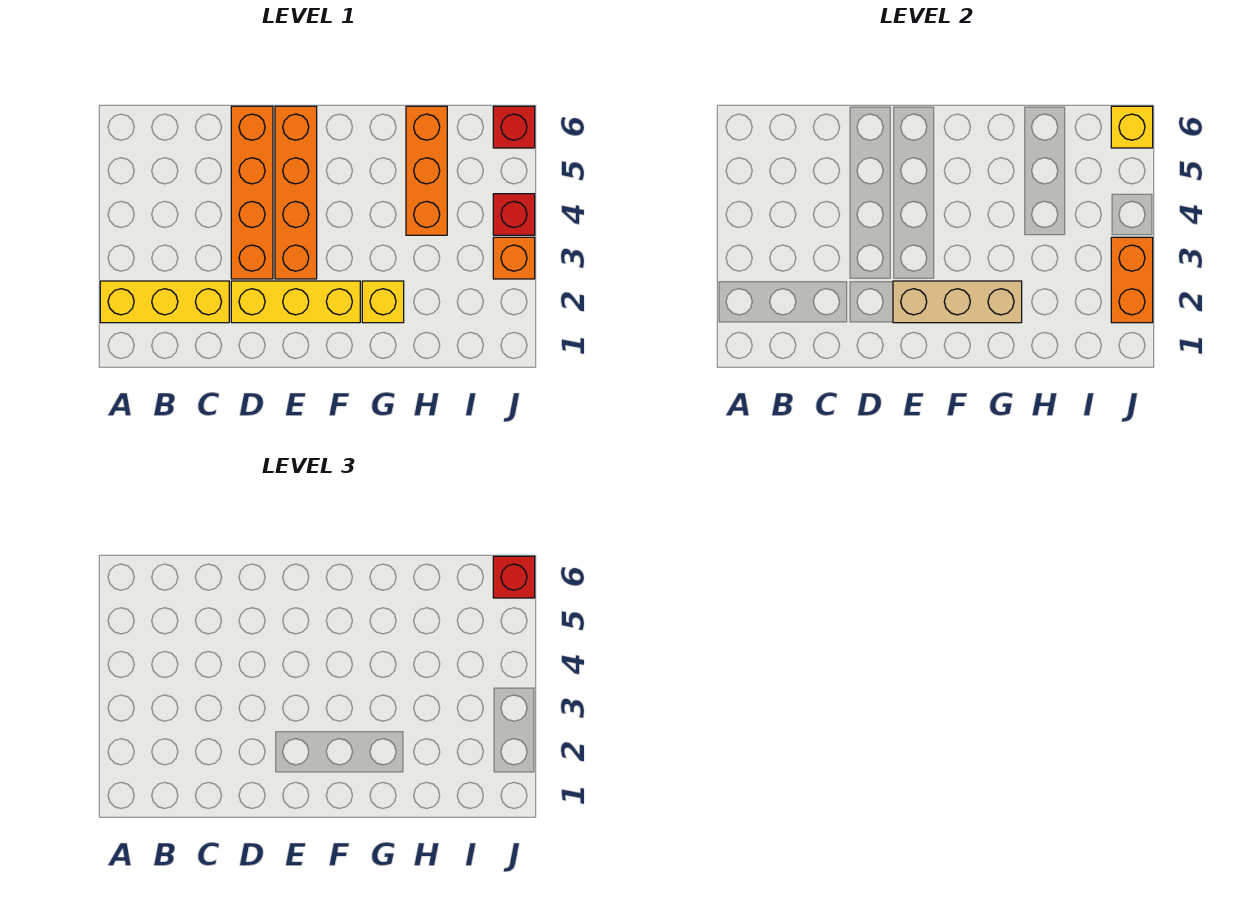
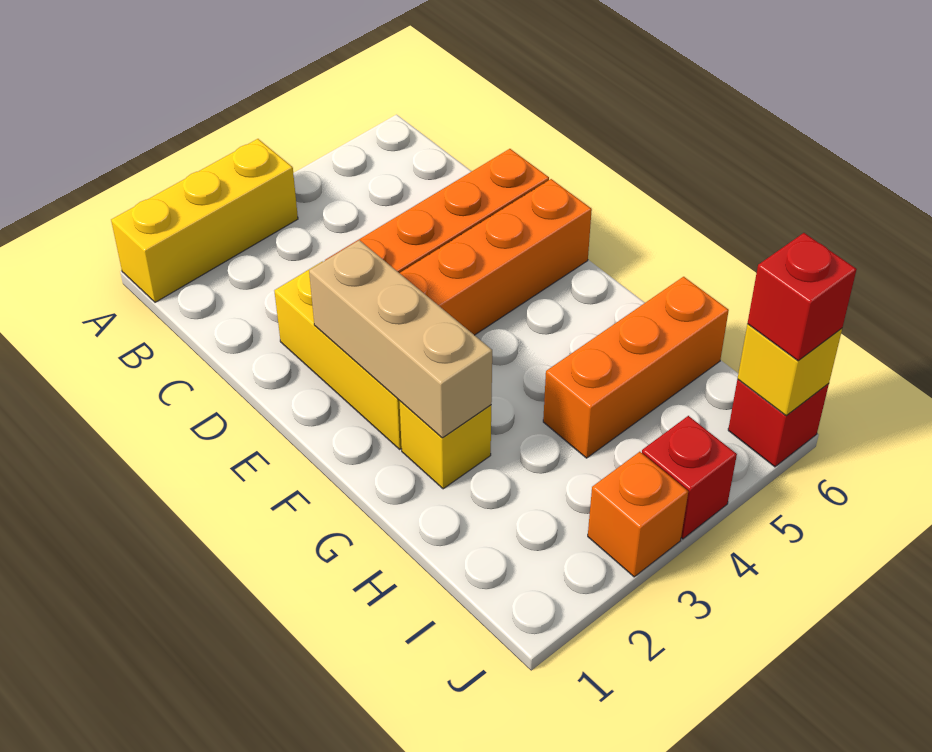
yellow 1x3 brick [100,281,229,323] -> yellow 1x3 brick turned to [111,139,298,302]
orange 1x2 brick [1111,237,1153,323] -> none

